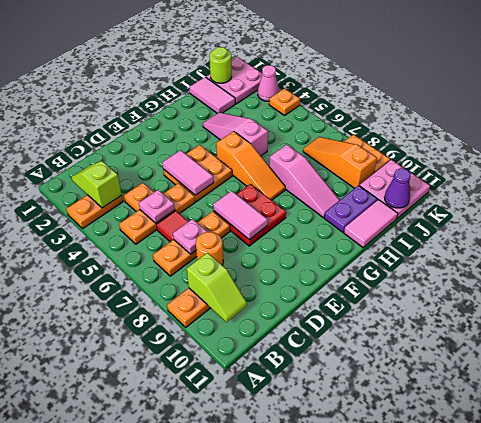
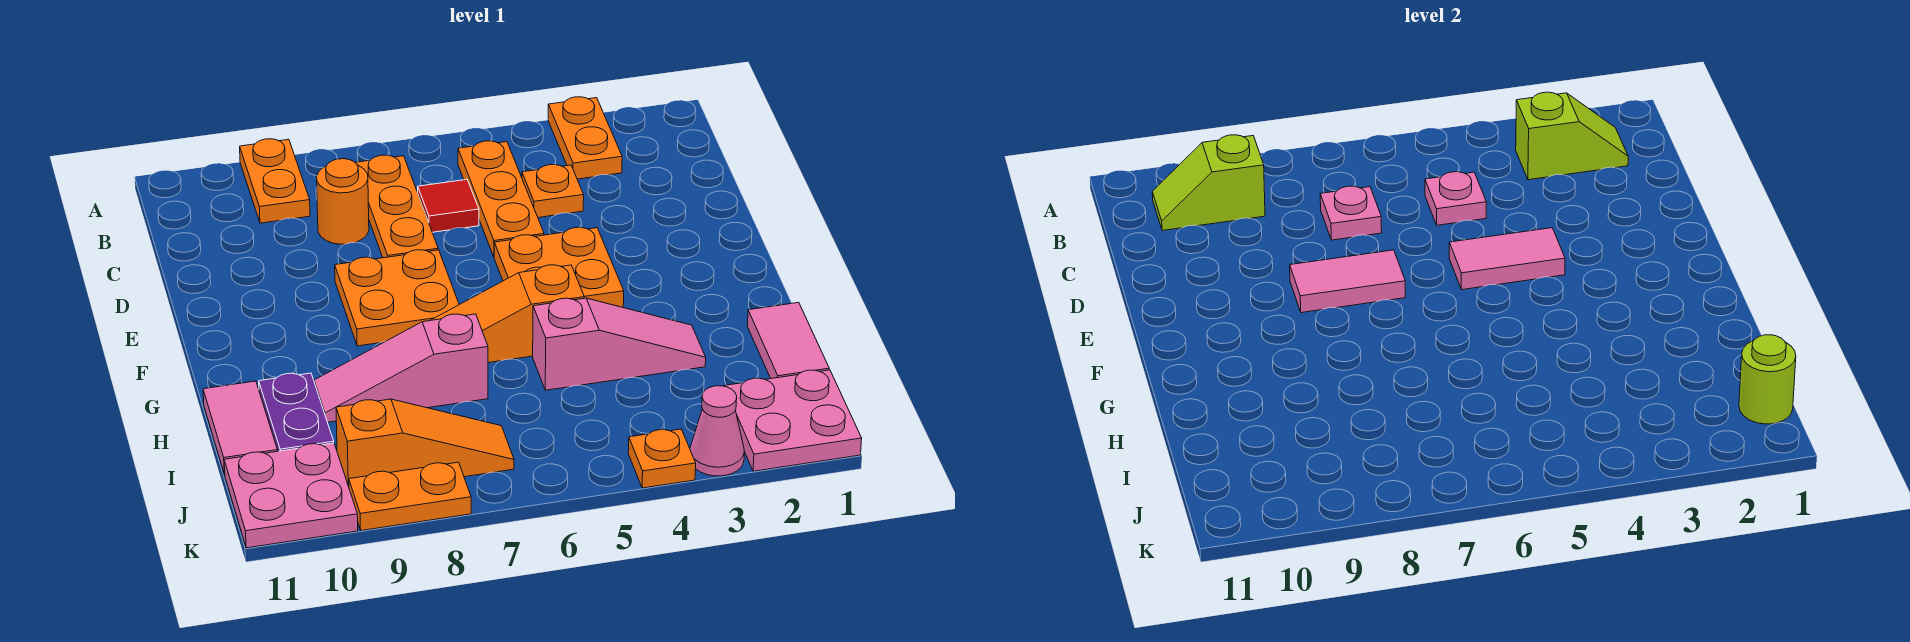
red 2x2 plate [214,184,286,246] -> orange 2x2 plate [335,250,459,346]
pink 1x2 tile [189,77,235,114] -> pink 1x2 tile turned to [747,302,829,379]
purple 1x1 cone [385,169,411,208] -> none

